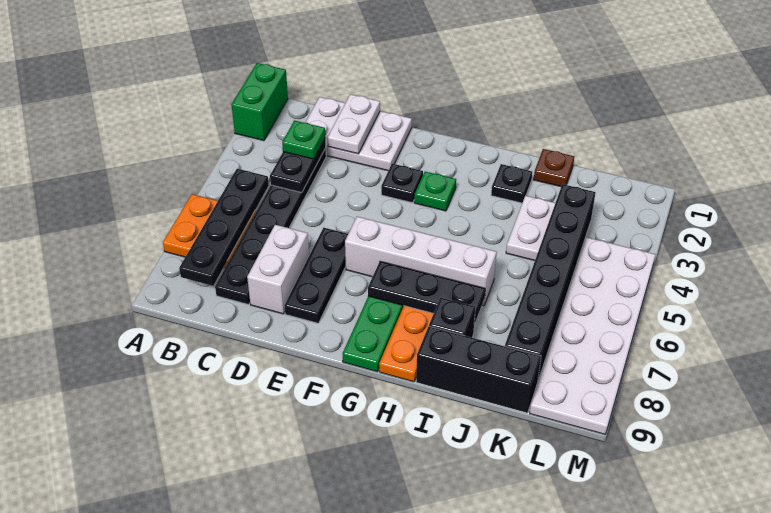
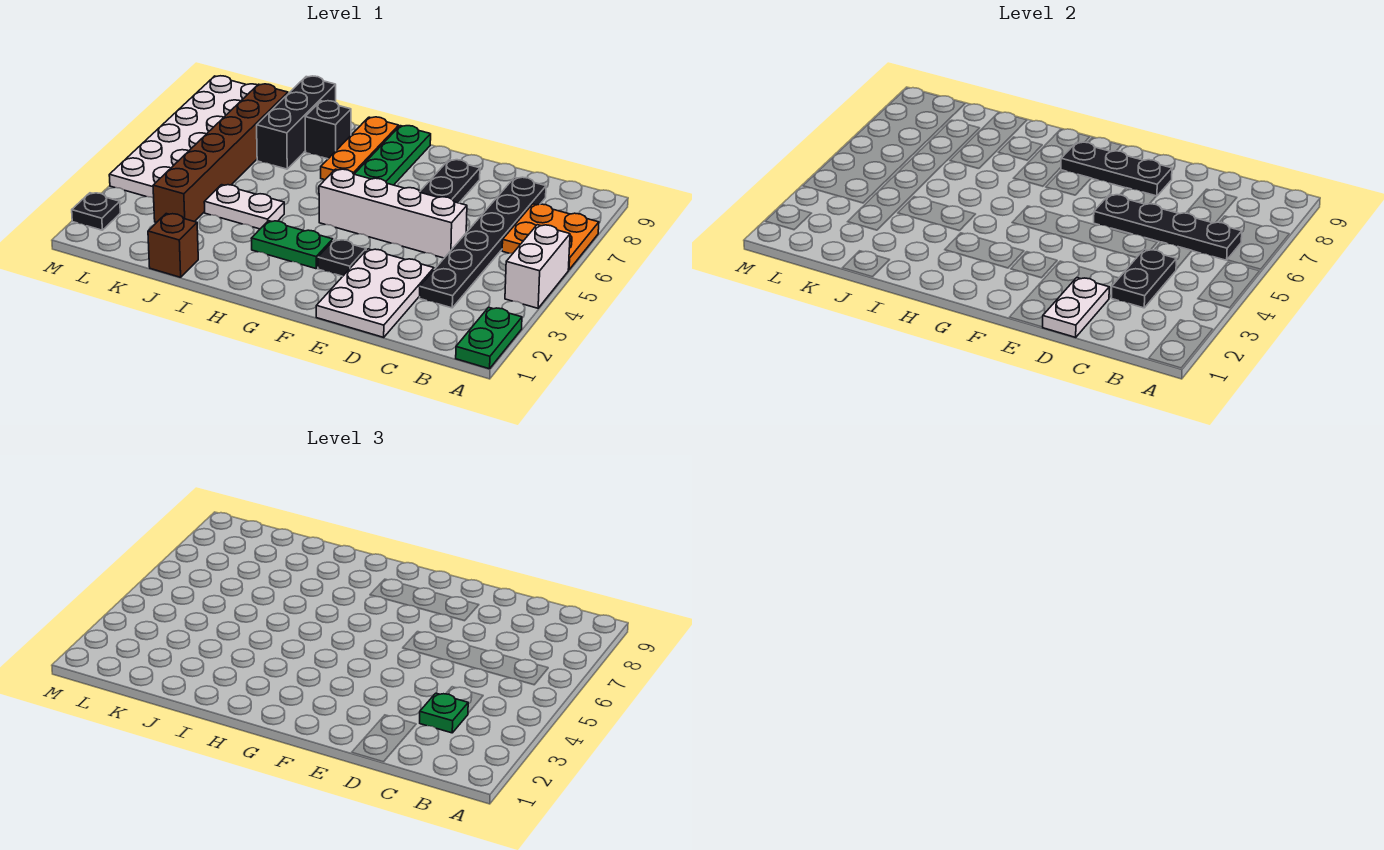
green 1x2 brick [231,63,288,141] -> green 1x2 plate [456,307,522,369]
black 1x4 plate [179,169,269,286] -> black 1x4 plate turned to [1094,195,1242,260]
white 2x3 plate [305,97,412,171] -> white 2x3 plate turned to [316,249,434,337]
white 1x2 brick [247,225,309,314] -> white 1x2 brick moved to [505,225,570,308]
white 1x4 brick [345,217,497,306] -> white 1x4 brick moved to [319,169,467,258]
green 1x1 plate [414,172,456,211] -> green 1x2 plate [251,221,333,269]
black 1x3 plate [368,261,485,324] -> black 1x3 plate moved to [1061,142,1172,196]
black 1x1 plate [491,164,532,203] -> black 1x1 plate moved to [72,193,120,230]
black 1x3 brick [416,326,541,413] -> black 1x3 brick turned to [257,76,336,169]
brown 1x1 plate [534,149,574,187] -> brown 1x1 brick [148,214,198,277]
white 1x2 plate [506,196,555,261] -> white 1x2 plate turned to [204,185,284,229]
black 1x6 brick [505,184,596,381] -> brown 1x6 brick [153,84,288,223]

